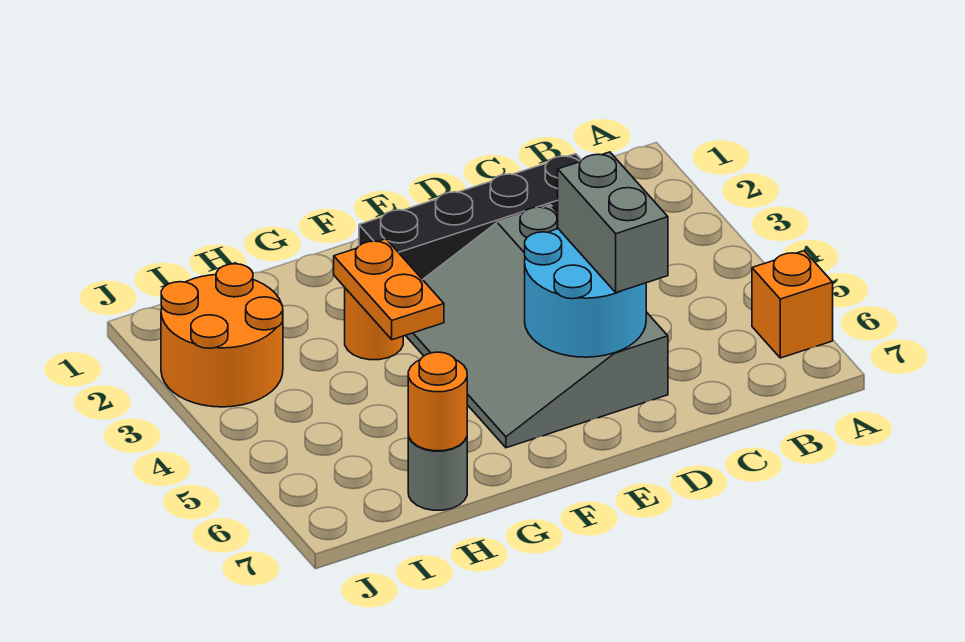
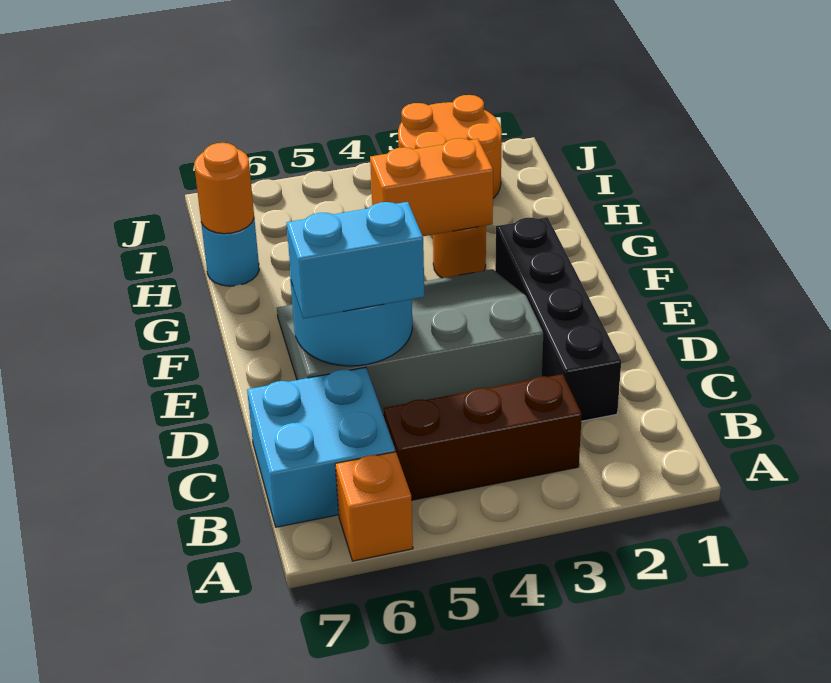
none -> brown 1x3 brick [384,374,582,500]
none -> cyan 2x2 brick [247,367,395,527]
grey 1x2 brick [558,152,668,293] -> cyan 1x2 brick [287,202,424,318]
orange 1x2 plate [334,239,444,340] -> orange 1x2 brick [370,138,493,236]
grey 1x1 round brick [408,435,467,510] -> cyan 1x1 round brick [201,219,259,286]

